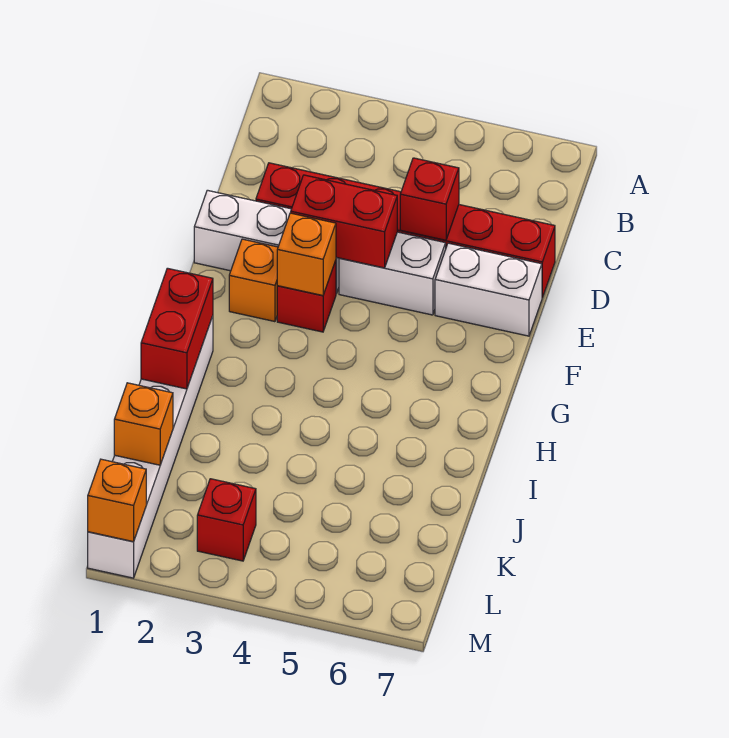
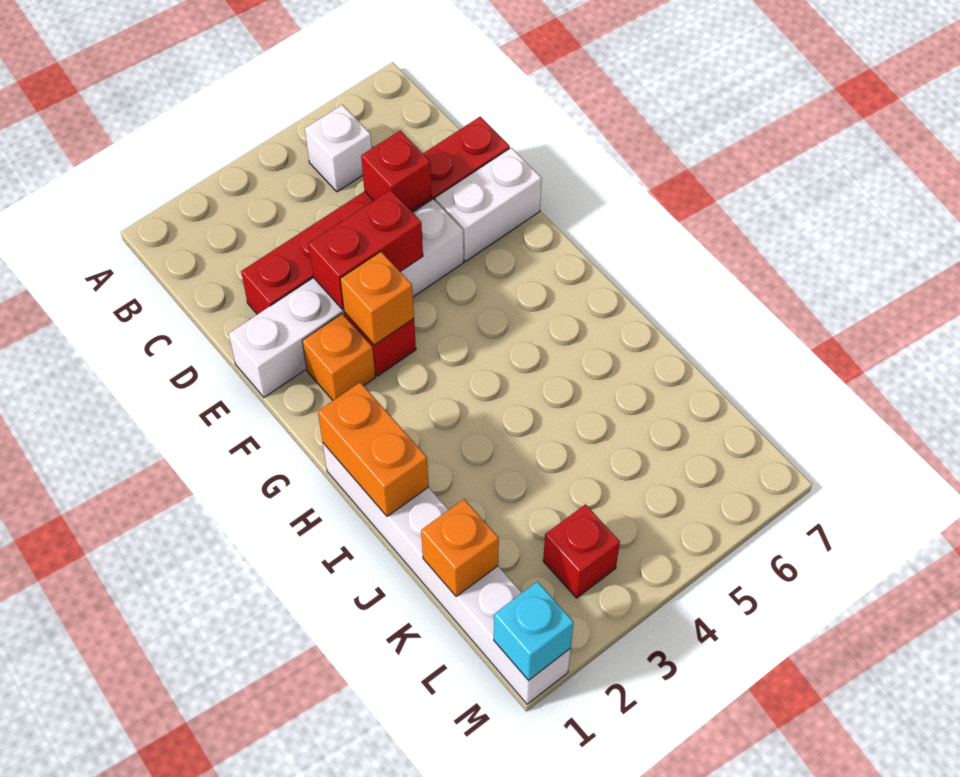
none -> white 1x1 brick [305,105,372,192]
red 1x2 brick [141,268,213,389] -> orange 1x2 brick [318,382,429,516]
orange 1x1 brick [88,459,146,542] -> cyan 1x1 brick [494,582,574,680]

